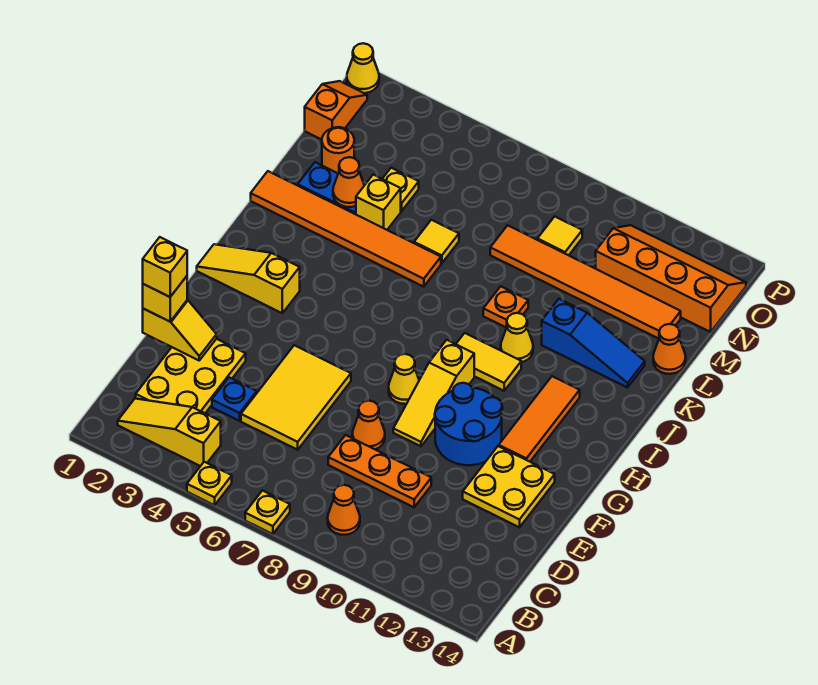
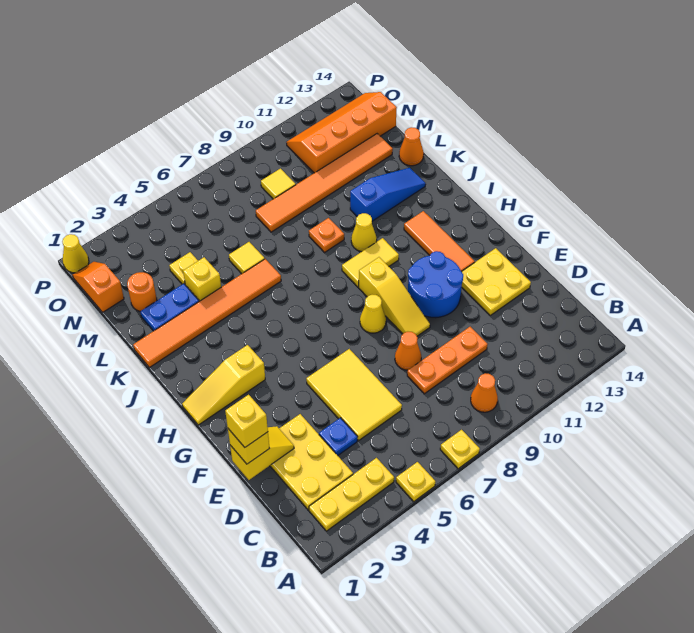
yellow 1x3 slope [118,399,221,466] -> yellow 1x3 plate [309,458,394,531]
orange 1x1 cone [333,157,364,207] -> none

